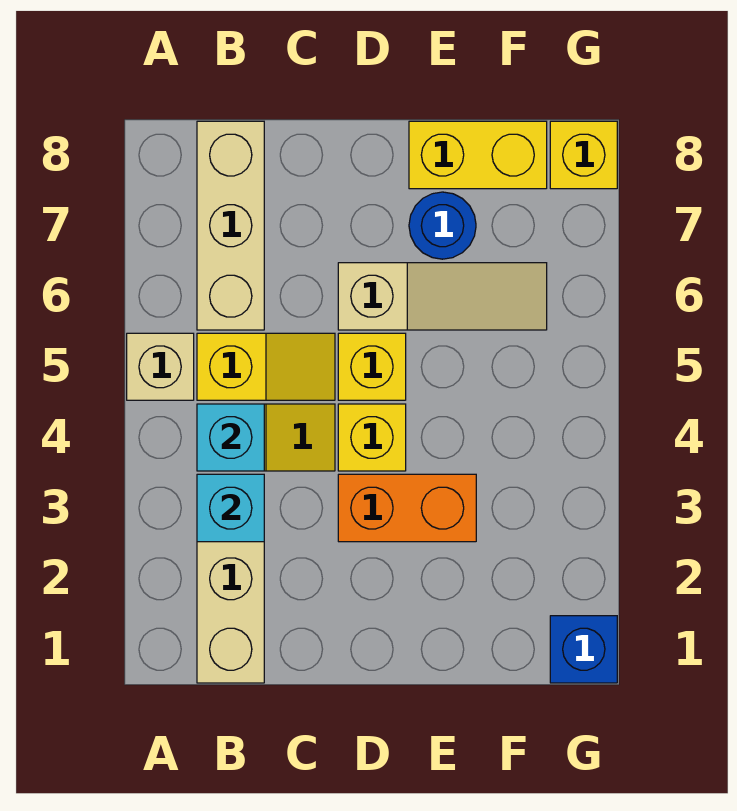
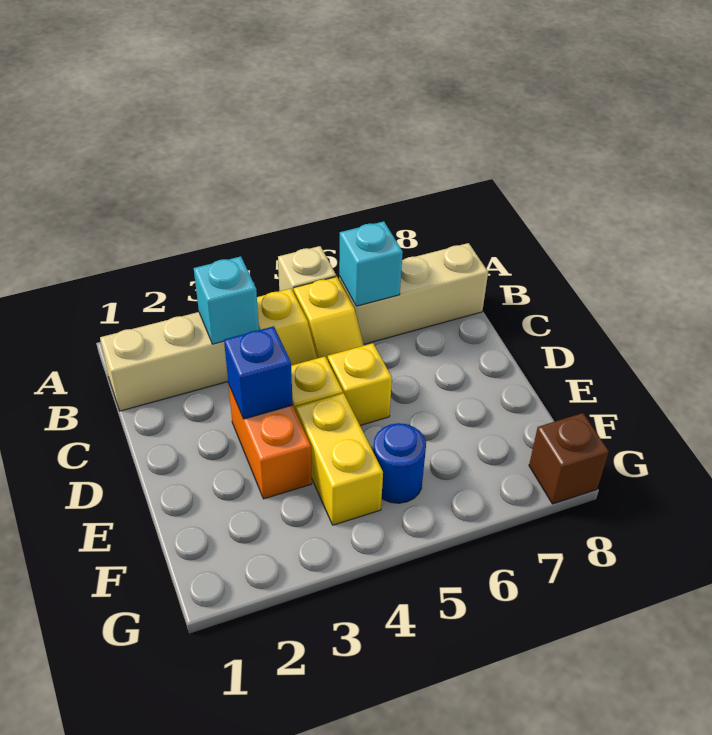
cyan 1x1 brick [197,404,264,471] -> cyan 1x1 brick moved to [339,221,403,306]
tan 1x3 slope [338,263,547,330] -> none
blue 1x1 round brick [409,192,476,259] -> blue 1x1 round brick moved to [373,423,426,503]
yellow 1x2 brick [409,121,547,189] -> yellow 1x2 brick moved to [296,393,383,525]
blue 1x1 brick [550,616,617,683] -> blue 1x1 brick moved to [224,326,293,419]
yellow 1x1 brick [550,121,617,189] -> brown 1x1 brick [529,413,609,504]

